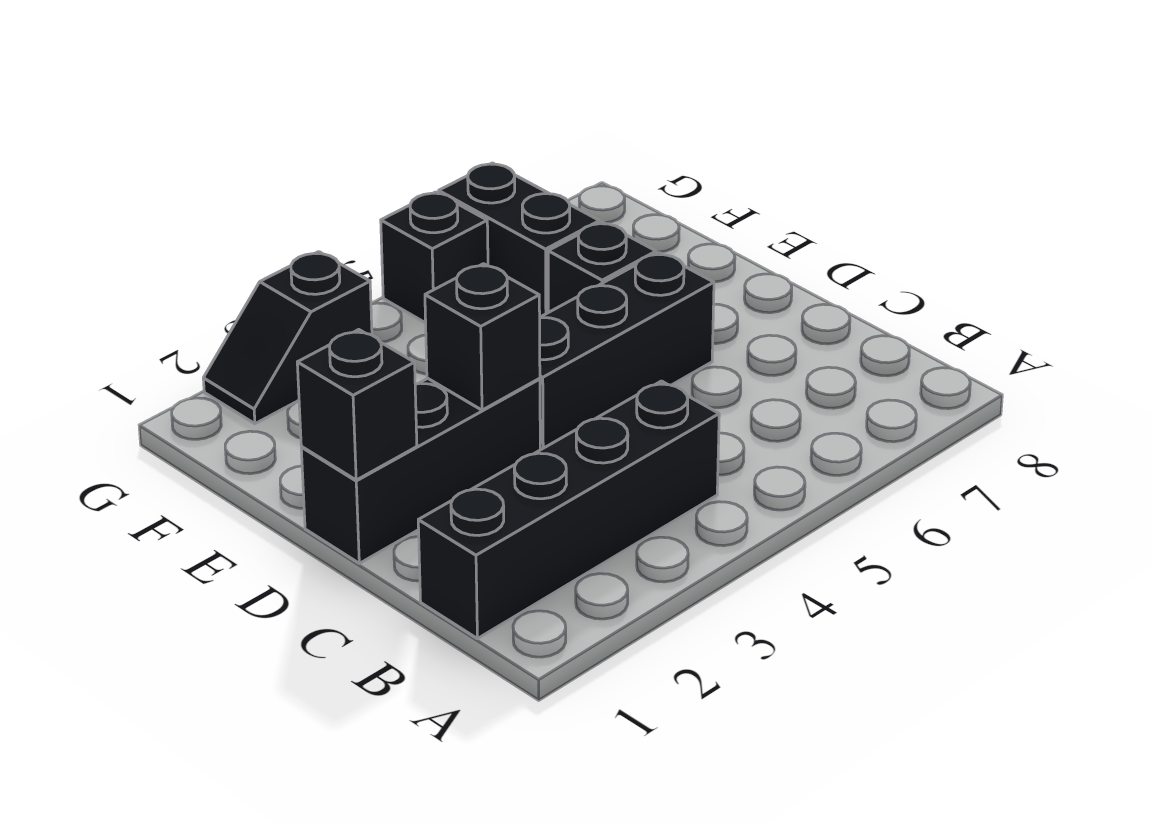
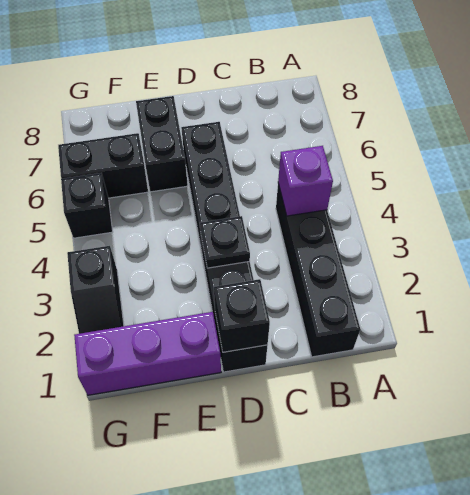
none -> purple 1x1 brick [278,146,333,216]
black 1x1 brick [425,264,540,410] -> black 1x1 plate [200,216,250,268]
none -> purple 1x3 brick [74,312,221,395]
black 1x1 brick [548,222,656,312] -> black 1x2 brick [136,96,188,192]

